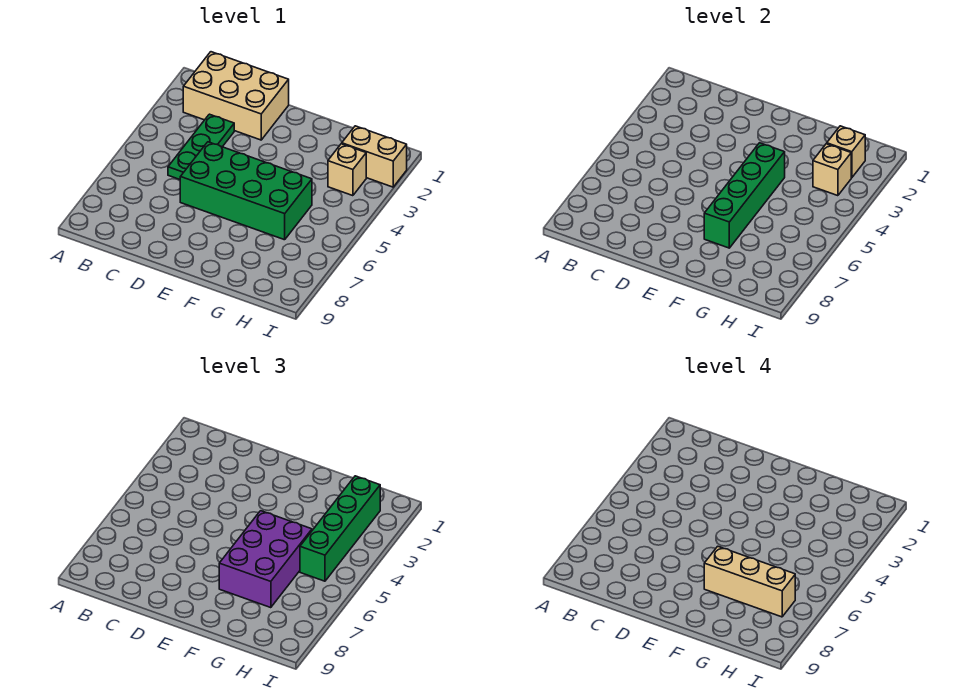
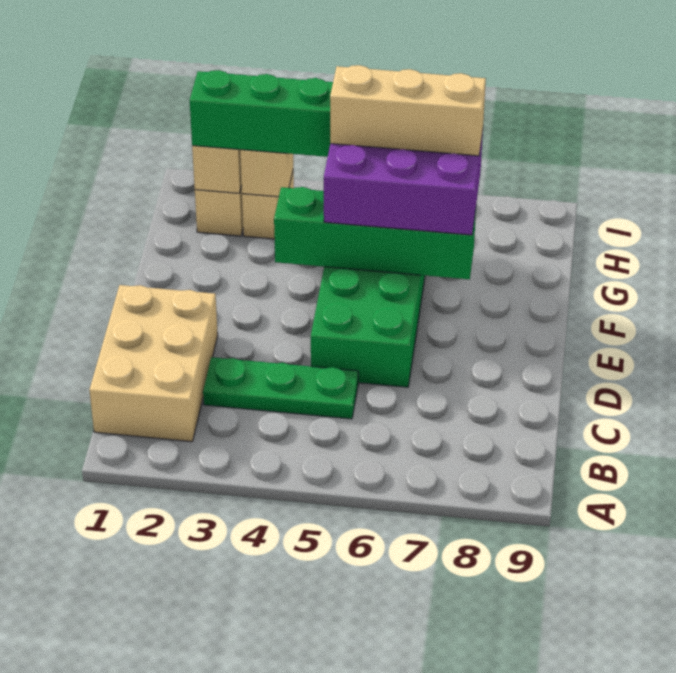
tan 1x3 brick [704,546,795,617] -> tan 1x3 brick turned to [330,65,486,156]

